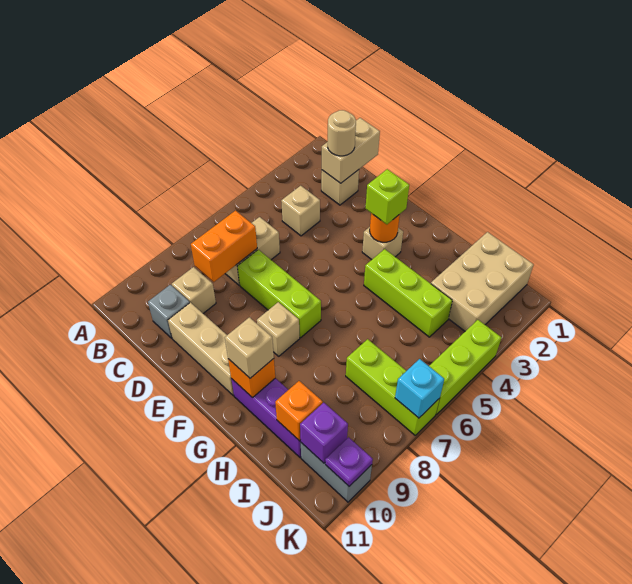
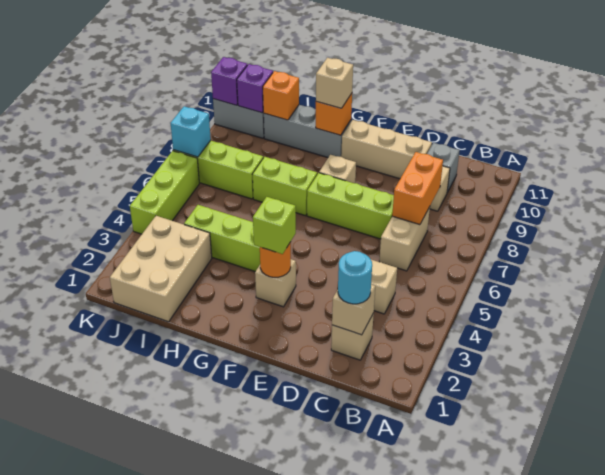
tan 1x2 brick [322,118,380,183] -> tan 1x1 brick [332,285,375,335]
tan 1x1 round brick [328,110,356,156] -> cyan 1x1 round brick [338,251,372,304]
none -> lime 1x2 brick [252,157,317,216]
purple 1x3 brick [231,378,301,457] -> grey 1x3 brick [264,105,351,157]
purple 1x1 plate [325,437,373,486] -> purple 1x1 brick [211,57,247,105]

